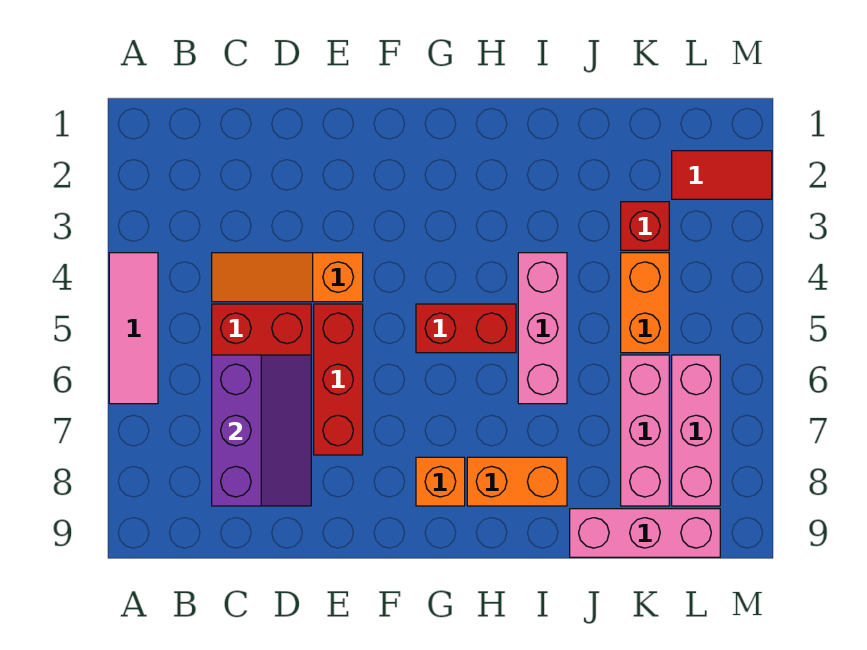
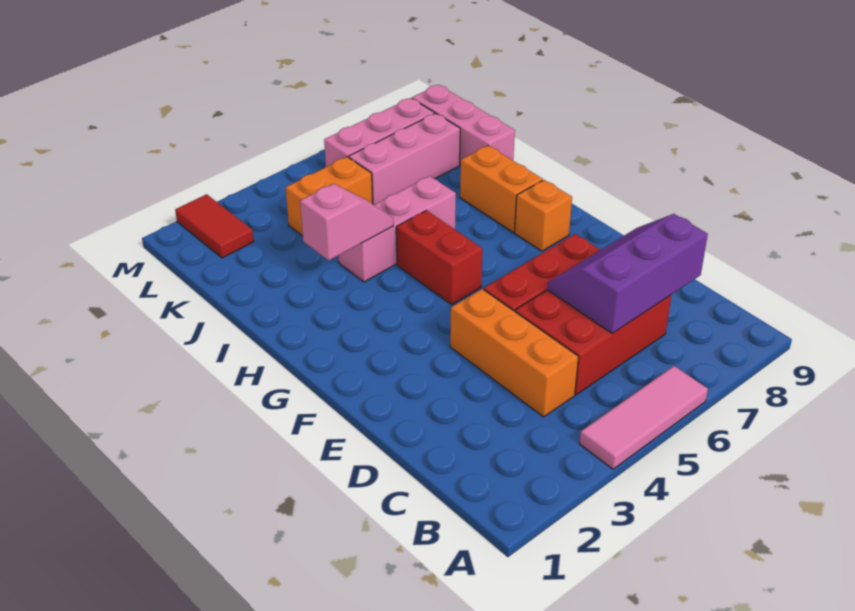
orange 1x3 slope [212,253,363,302] -> orange 1x3 brick [450,289,578,417]
none -> pink 1x2 slope [300,184,393,260]
red 1x1 brick [621,202,669,250] -> none

